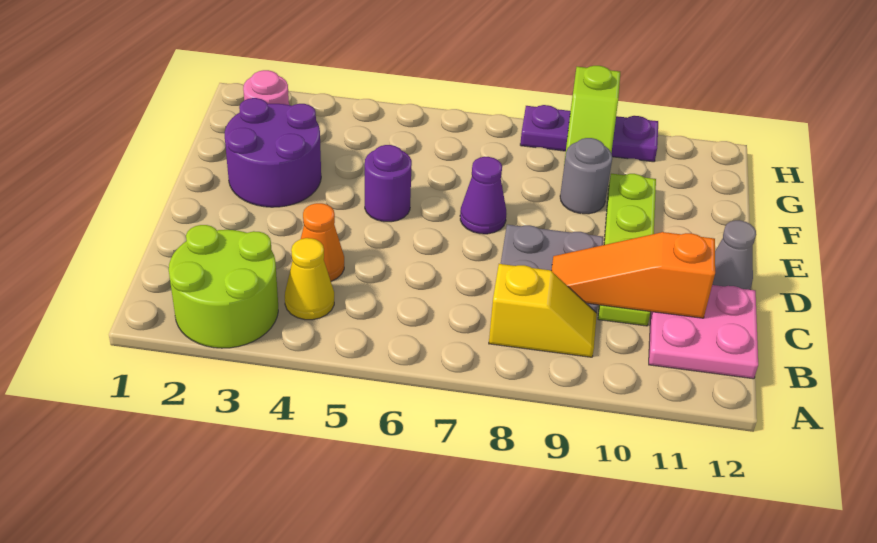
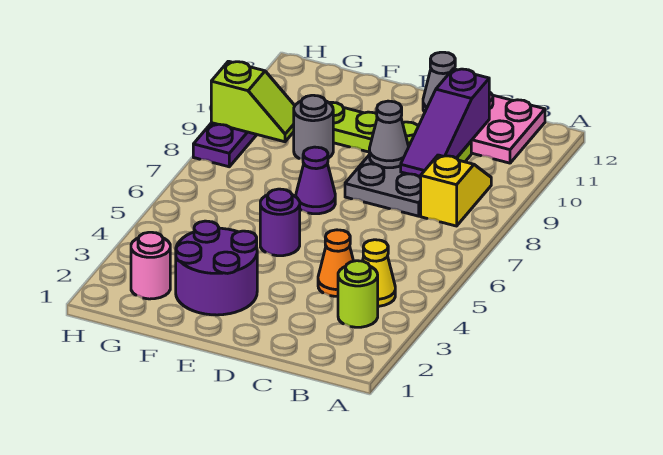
lime 2x2 round brick [169,225,278,348] -> lime 1x1 round brick [338,261,378,327]
orange 1x3 slope [551,232,715,318] -> purple 1x3 slope [401,69,489,177]
none -> grey 1x1 cone [369,101,408,168]

